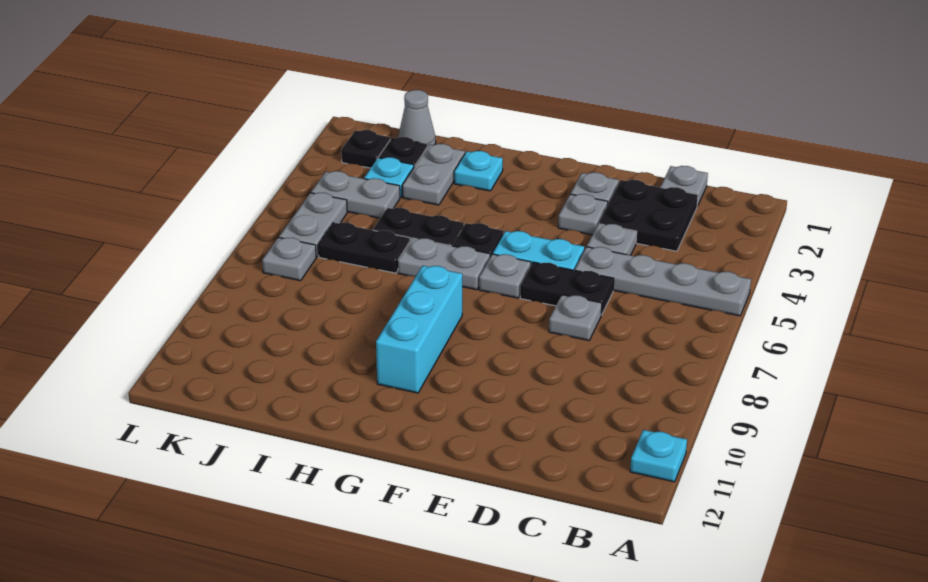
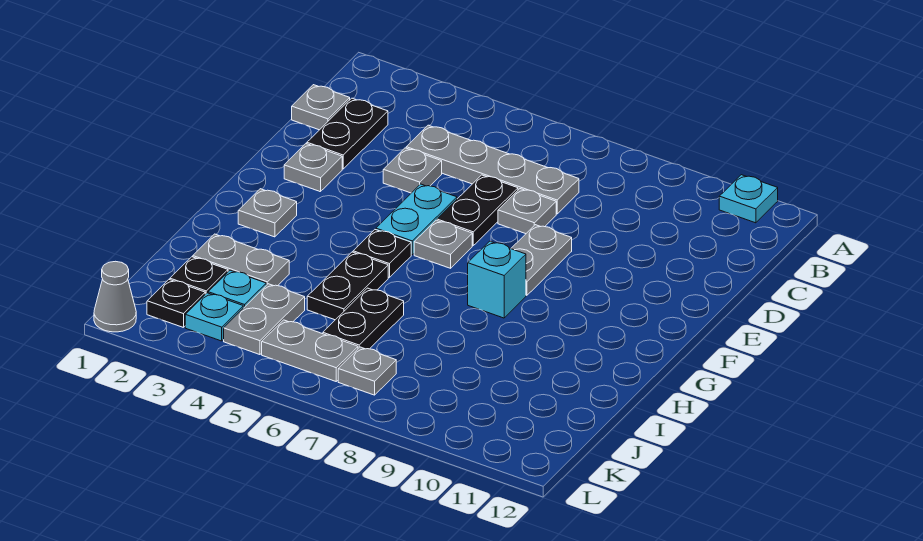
grey 1x4 plate [575,247,751,316] -> grey 1x4 plate turned to [406,125,579,214]
black 2x2 plate [599,180,698,251] -> black 1x2 plate [307,98,388,169]
grey 1x1 plate [558,194,608,235] -> grey 1x1 plate moved to [238,189,297,237]
grey 1x2 plate [398,238,490,290] -> grey 1x2 plate moved to [511,225,572,295]
cyan 1x3 brick [376,266,462,393] -> cyan 1x1 brick [468,241,526,318]
cyan 1x1 plate [454,151,503,191] -> cyan 1x1 plate moved to [185,293,243,341]
grey 1x1 cone [398,90,436,147] -> grey 1x1 cone moved to [94,261,136,332]

